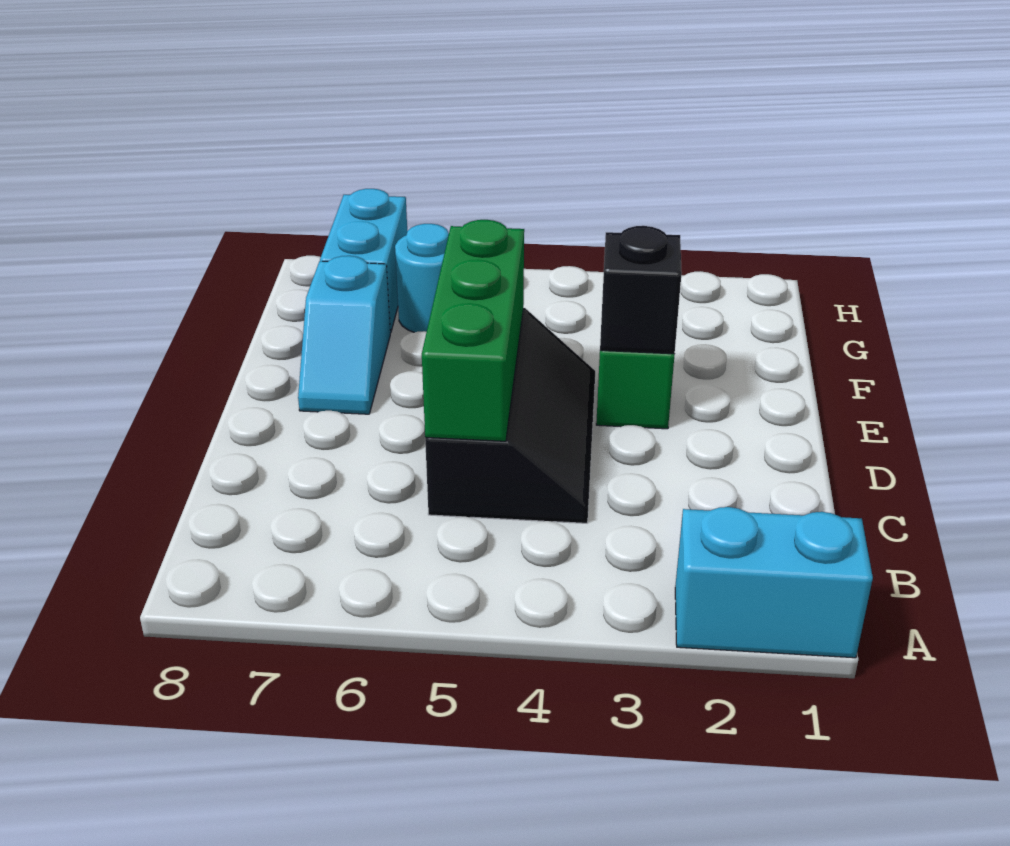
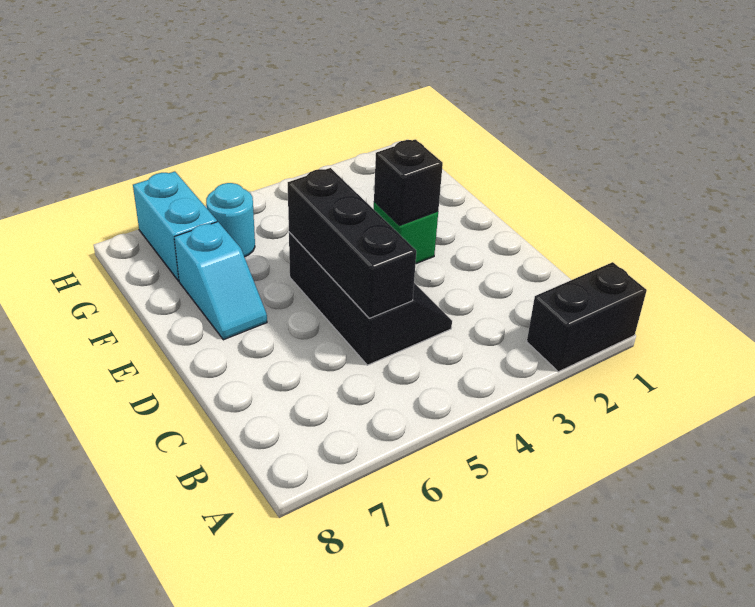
cyan 1x2 brick [675,507,873,658] -> black 1x2 brick [527,262,647,372]
green 1x3 brick [422,220,524,441] -> black 1x3 brick [288,168,416,318]

